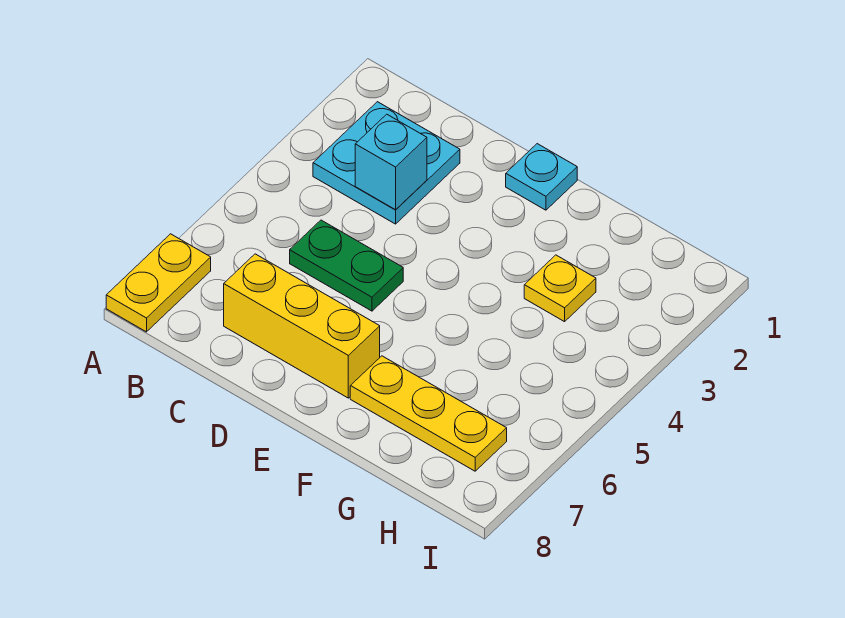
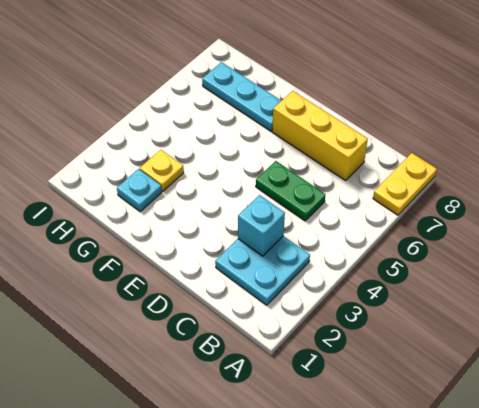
cyan 1x1 plate [506,144,577,210] -> cyan 1x1 plate moved to [117,169,162,211]
yellow 1x3 plate [350,356,507,471] -> cyan 1x3 plate [202,62,281,131]

